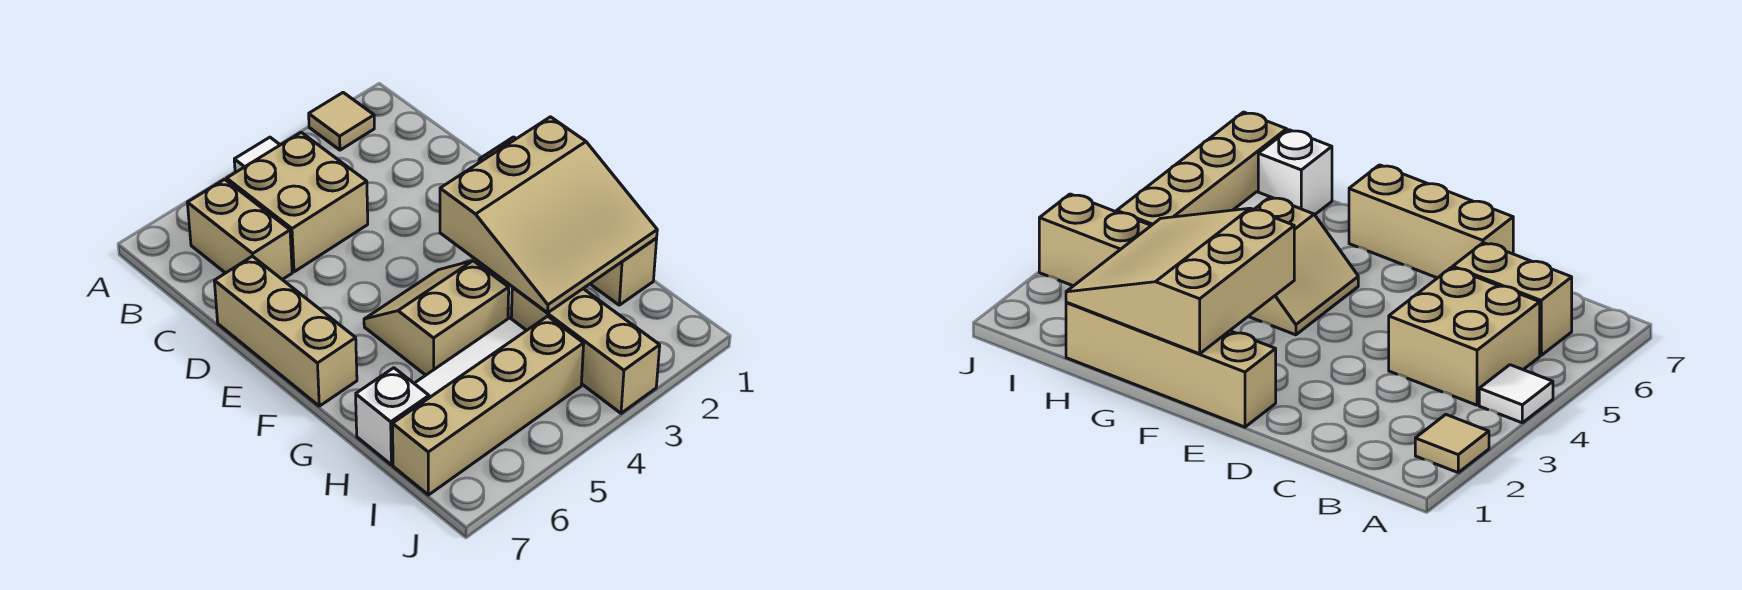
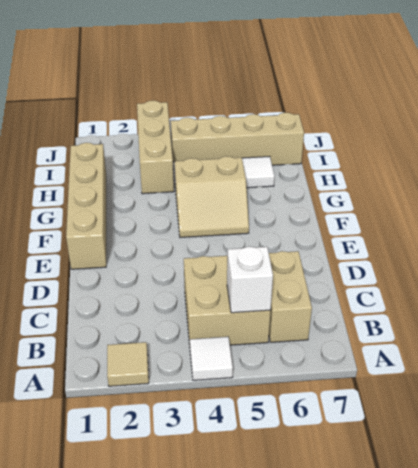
tan 1x3 brick [214,256,357,406] -> none
tan 3x3 slope [440,117,657,313] -> none
white 1x1 brick [356,368,429,465] -> white 1x1 brick moved to [227,247,273,313]

